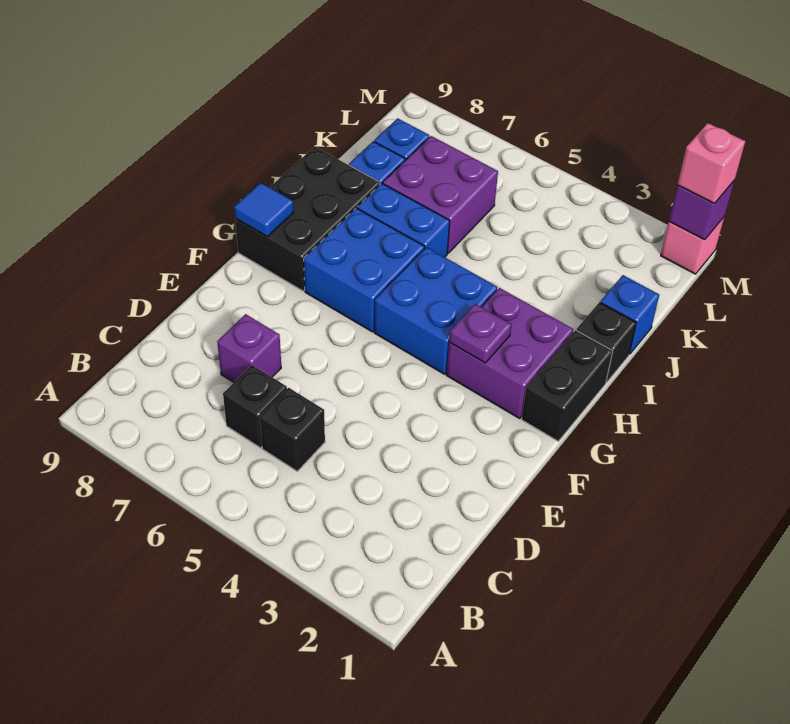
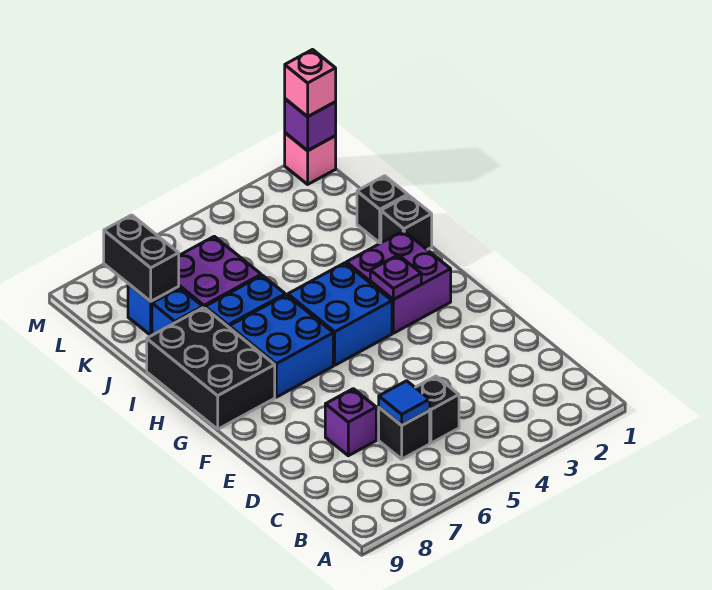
black 1x2 brick [522,330,613,441] -> black 1x2 brick moved to [104,215,179,301]
blue 1x1 tile [234,183,294,236] -> blue 1x1 tile moved to [379,381,430,425]
blue 1x1 brick [600,275,659,354] -> black 1x1 brick [357,176,408,243]

